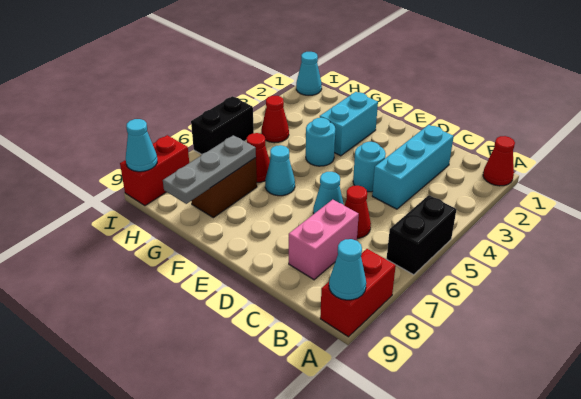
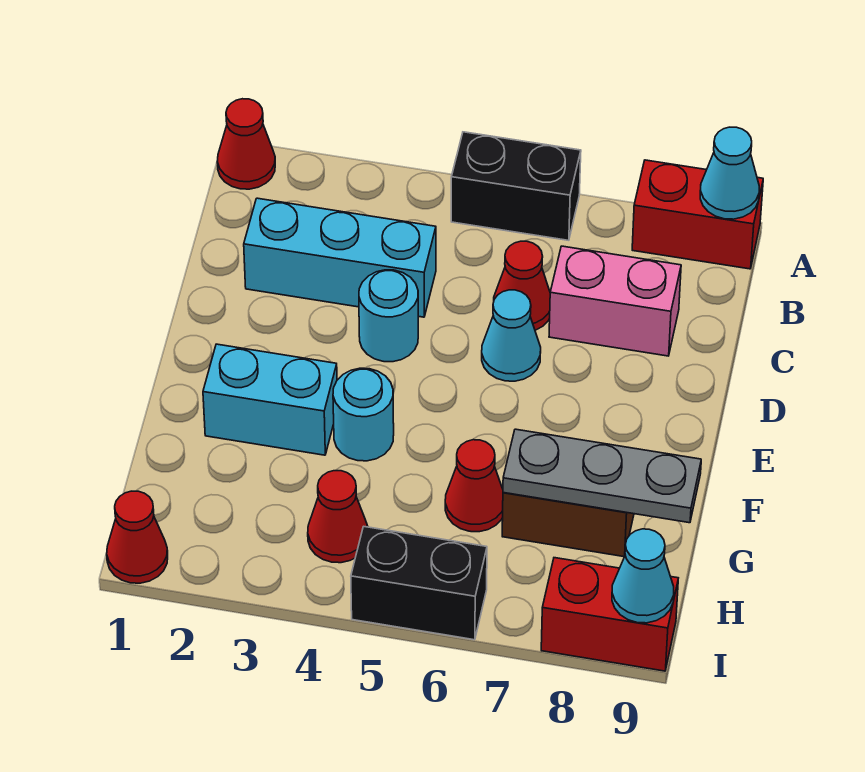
cyan 1x1 cone [265,145,295,196] -> none
cyan 1x1 cone [296,52,322,95] -> red 1x1 cone [107,491,168,583]

